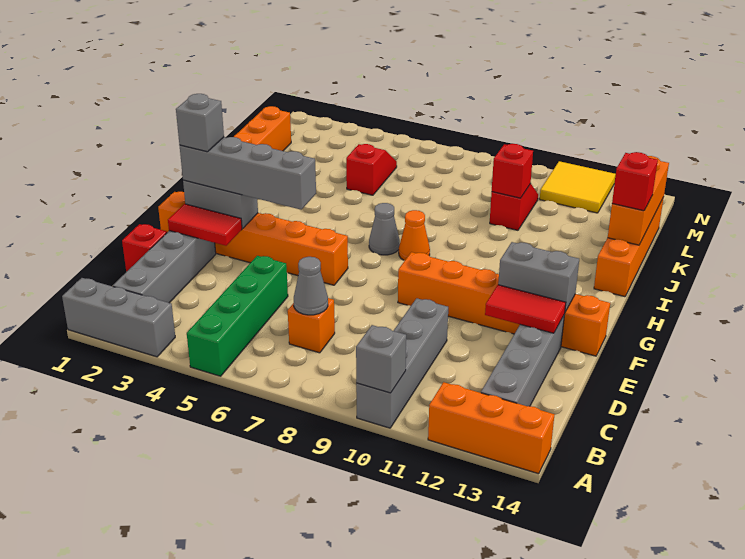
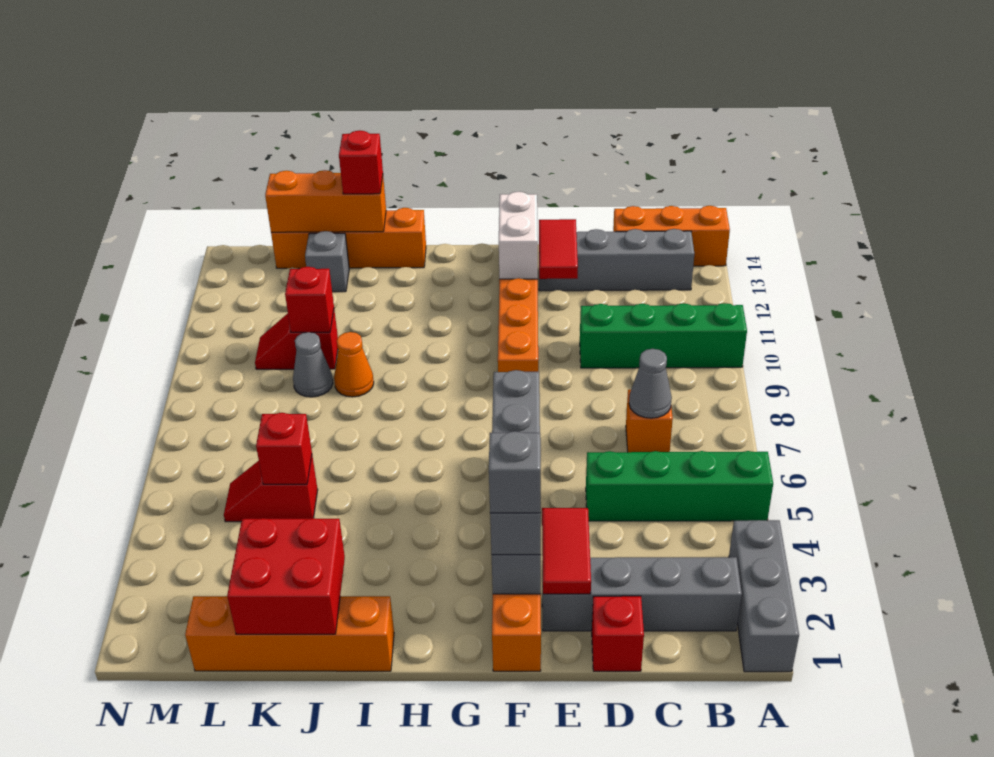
grey 1x4 brick [356,298,448,428] -> green 1x4 brick [580,303,747,368]
grey 1x1 brick [356,325,406,393] -> grey 1x1 brick moved to [305,231,349,292]
orange 1x3 brick [428,382,554,474] -> orange 1x3 brick turned to [613,206,730,266]
grey 1x2 brick [498,242,579,312] -> white 1x2 brick [499,192,538,279]
grey 1x1 cone [369,203,400,255] -> grey 1x1 cone moved to [293,332,333,397]
orange 1x1 cone [399,210,430,261] -> orange 1x1 cone moved to [334,332,374,397]
none -> red 2x2 brick [227,518,345,634]
none -> red 1x1 brick [256,413,312,484]
yellow 2x2 tile [540,161,616,213] -> none

